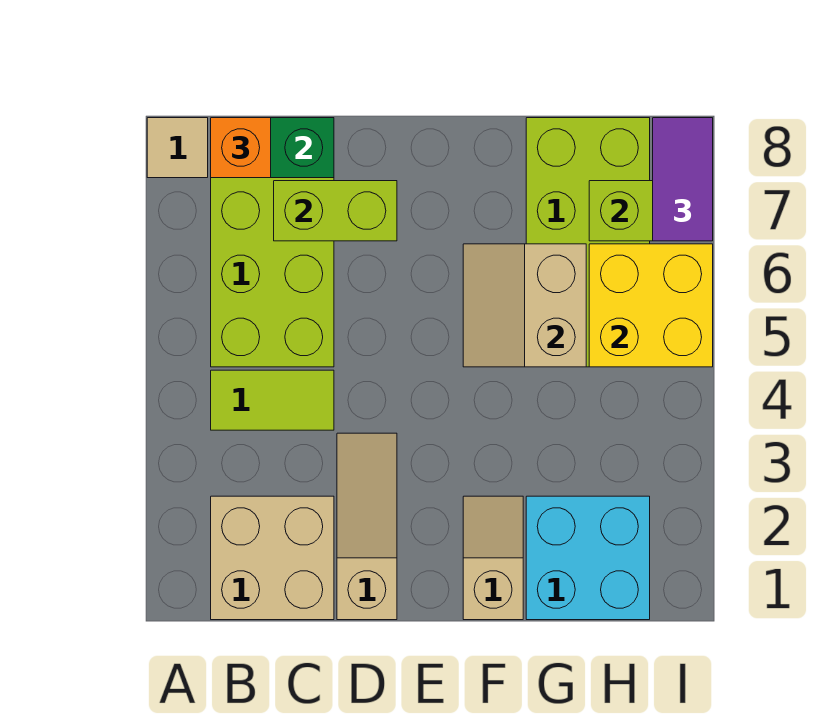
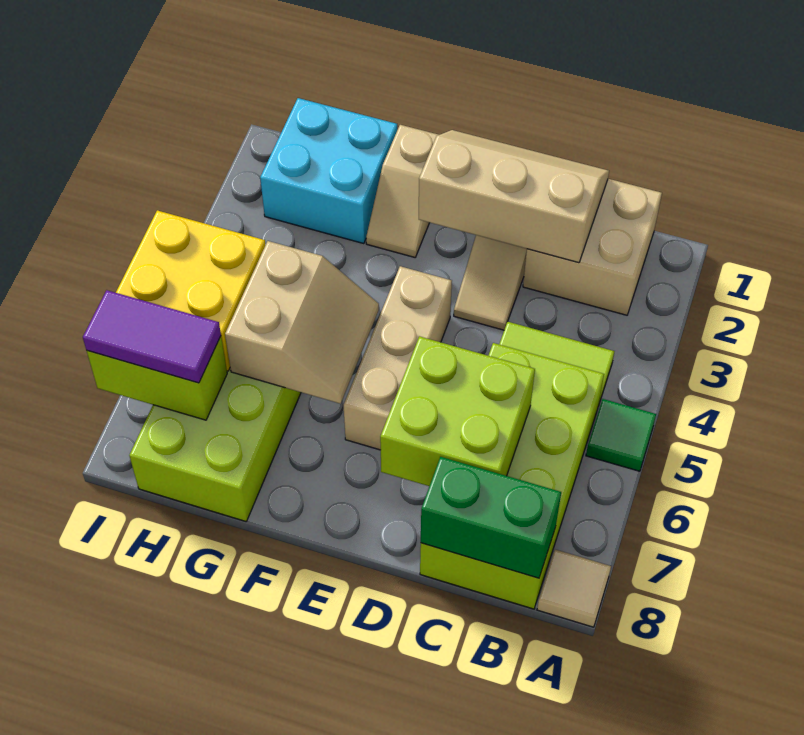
none -> green 1x1 tile [586,399,656,471]
orange 1x1 brick [211,118,271,178] -> none
none -> tan 2x3 slope [419,130,609,263]
lime 1x2 brick [274,181,397,241] -> lime 2x2 brick [380,336,535,486]
none -> tan 1x3 brick [344,266,452,450]
purple 1x2 tile [653,118,713,241] -> purple 1x2 tile turned to [83,290,221,383]

